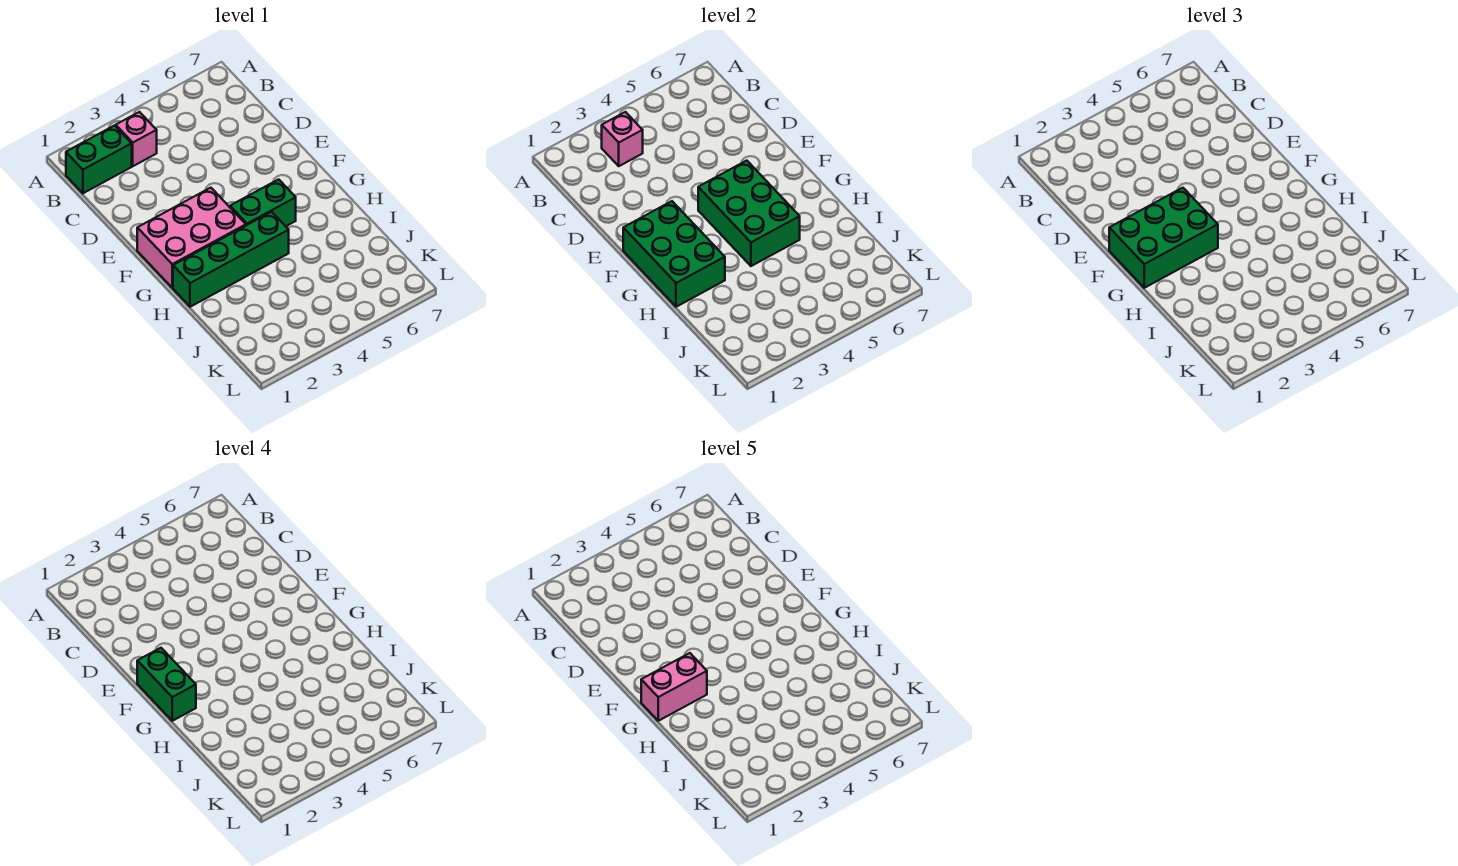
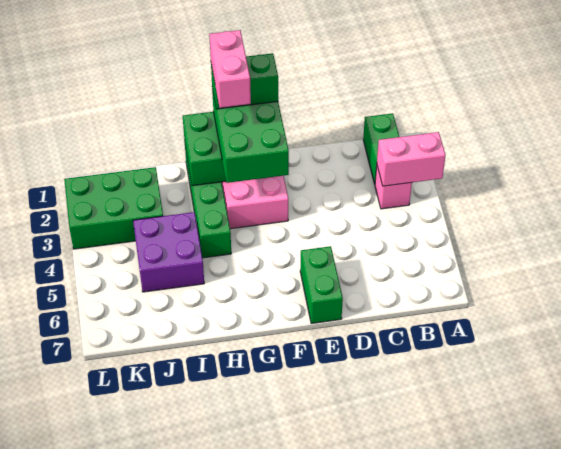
pink 1x1 brick [602,112,643,166] -> pink 1x2 brick [377,132,446,186]
green 2x3 brick [698,161,800,266] -> green 2x3 brick moved to [64,167,163,249]
green 1x2 brick [230,179,296,226] -> green 1x2 brick moved to [300,246,343,324]
none -> purple 2x2 brick [133,212,204,292]

